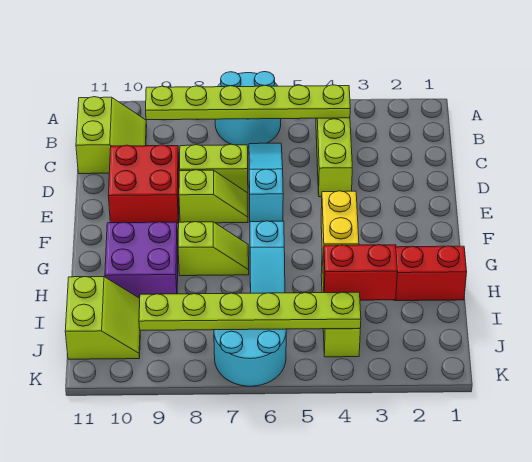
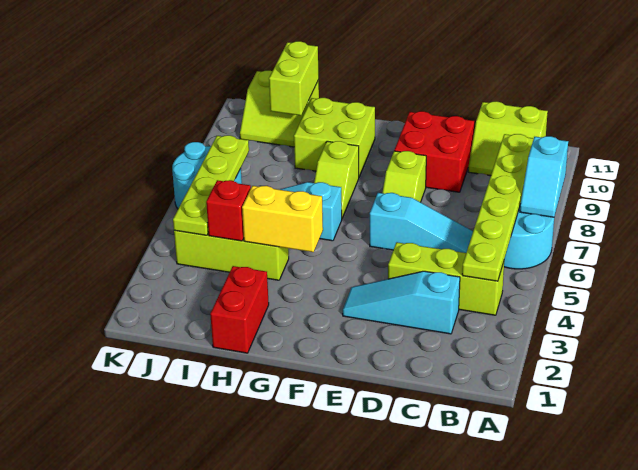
none -> cyan 1x2 slope [520,136,568,217]
none -> cyan 1x3 slope [343,271,460,334]
lime 1x2 brick [180,144,248,193] -> lime 1x2 brick moved to [269,41,319,115]
purple 2x2 brick [105,222,178,298] -> lime 2x2 brick [294,98,375,177]
red 1x2 brick [323,245,398,300] -> red 1x1 brick [206,180,251,241]
lime 1x6 plate [139,292,361,330] -> lime 1x4 plate [173,135,249,235]

